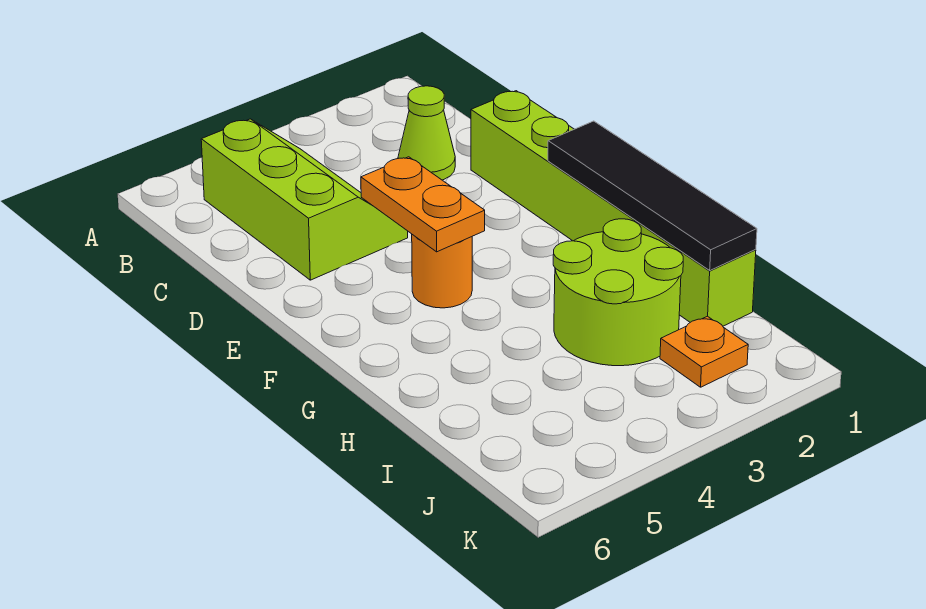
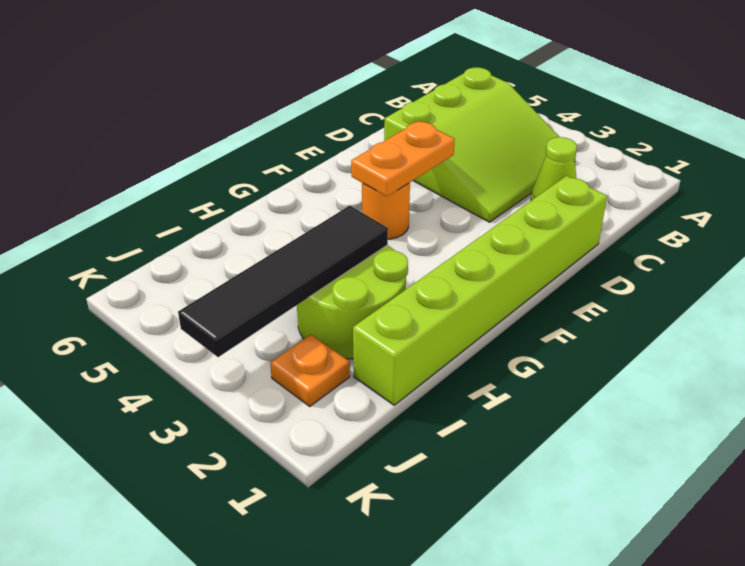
lime 2x3 slope [201,119,408,280] -> lime 3x3 slope [384,67,576,222]
black 1x4 tile [548,121,757,270] -> black 1x4 tile moved to [178,206,388,357]

